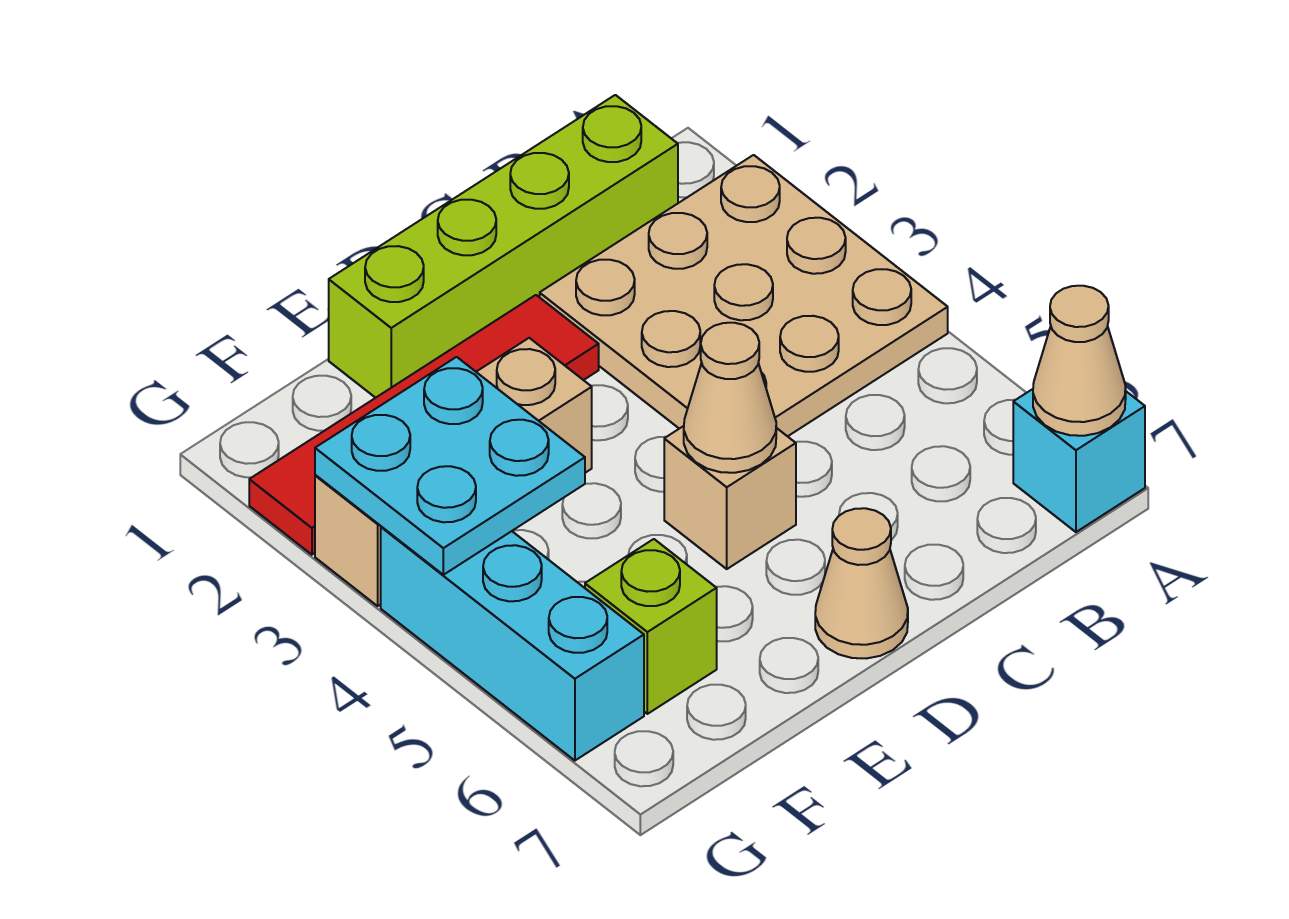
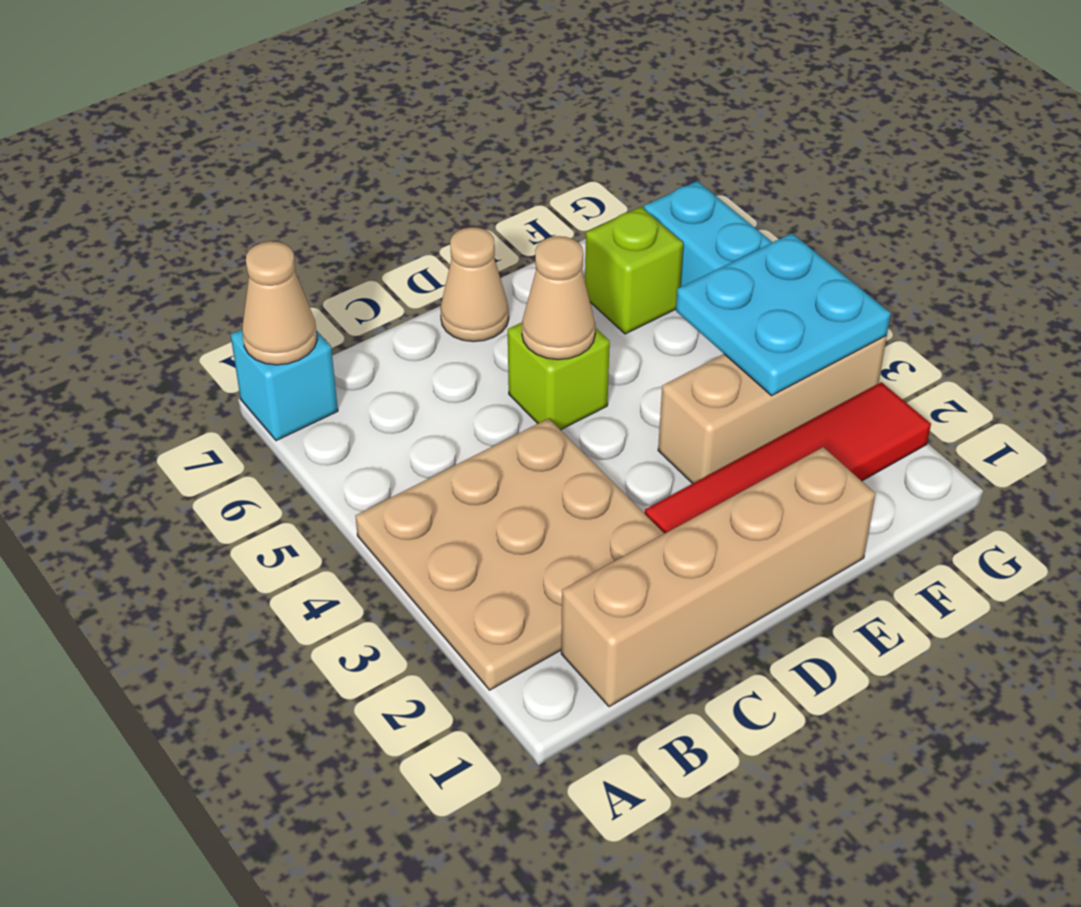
lime 1x4 brick [329,95,678,398] -> tan 1x4 brick [561,447,875,707]
tan 1x1 brick [664,426,796,569] -> lime 1x1 brick [508,323,610,430]

